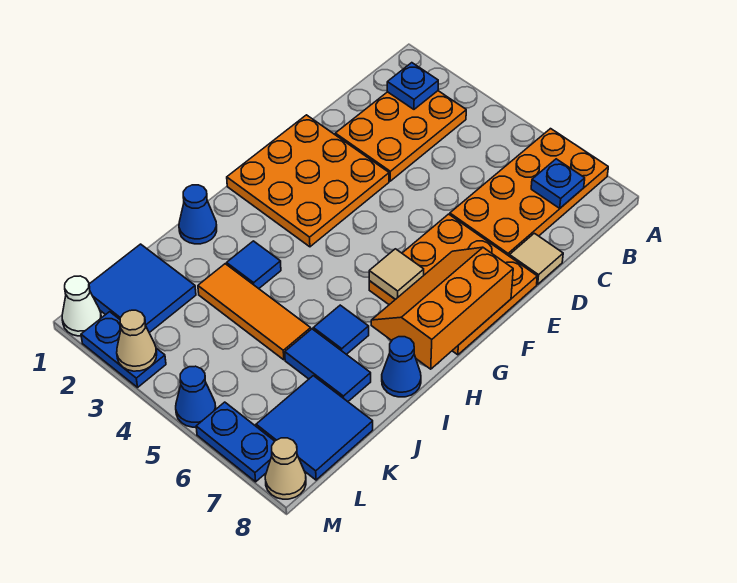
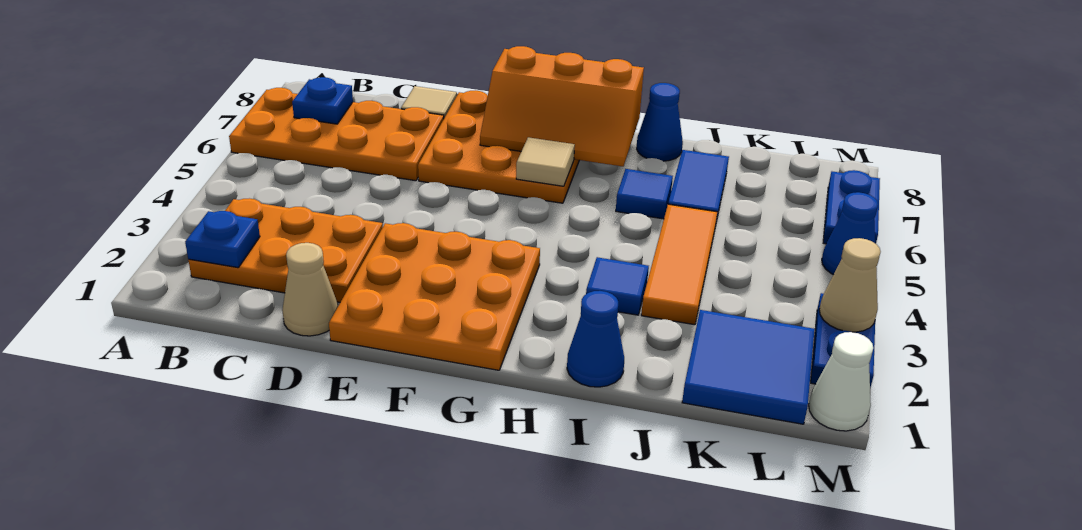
blue 2x2 tile [256,376,373,480] -> none
tan 1x1 cone [265,438,306,499] -> tan 1x1 cone moved to [282,243,338,336]

